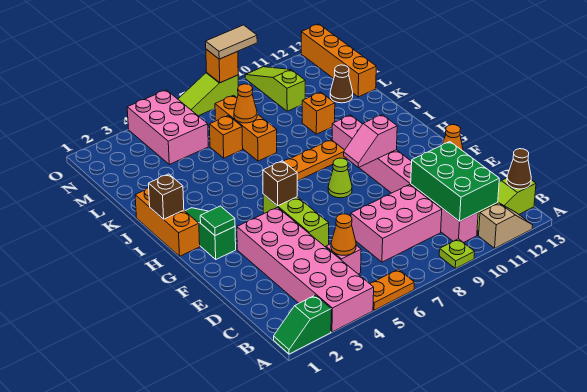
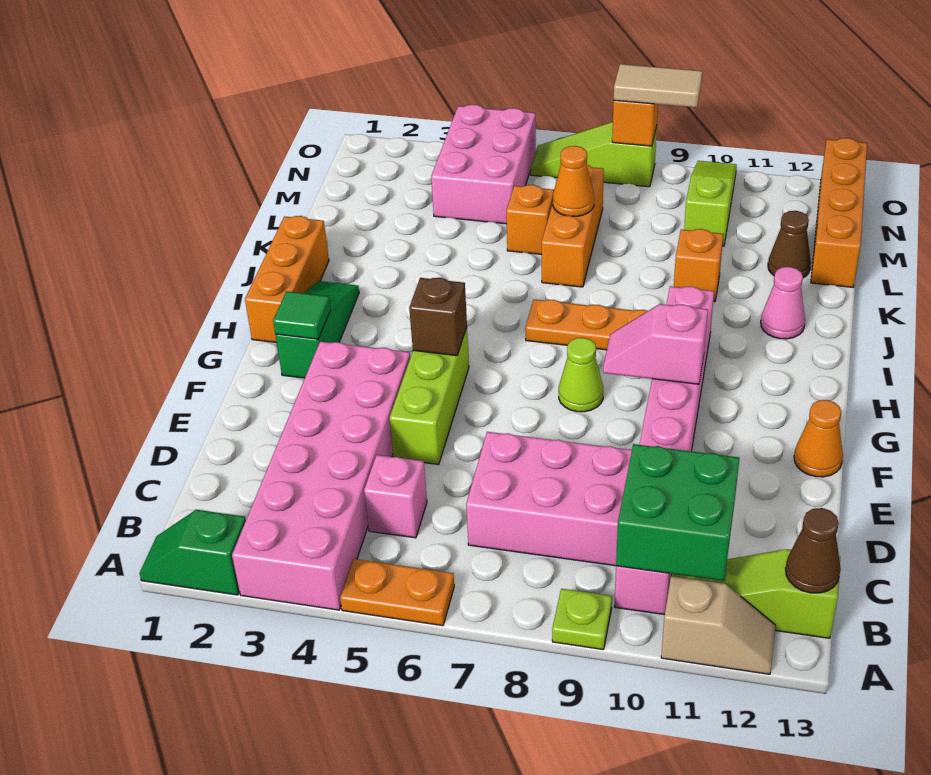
green 2x3 brick [411,142,499,221] -> green 2x2 brick [616,444,740,581]
orange 1x1 cone [331,214,356,255] -> none
brown 1x1 brick [149,174,184,219] -> none
none -> pink 1x1 cone [761,267,805,339]

